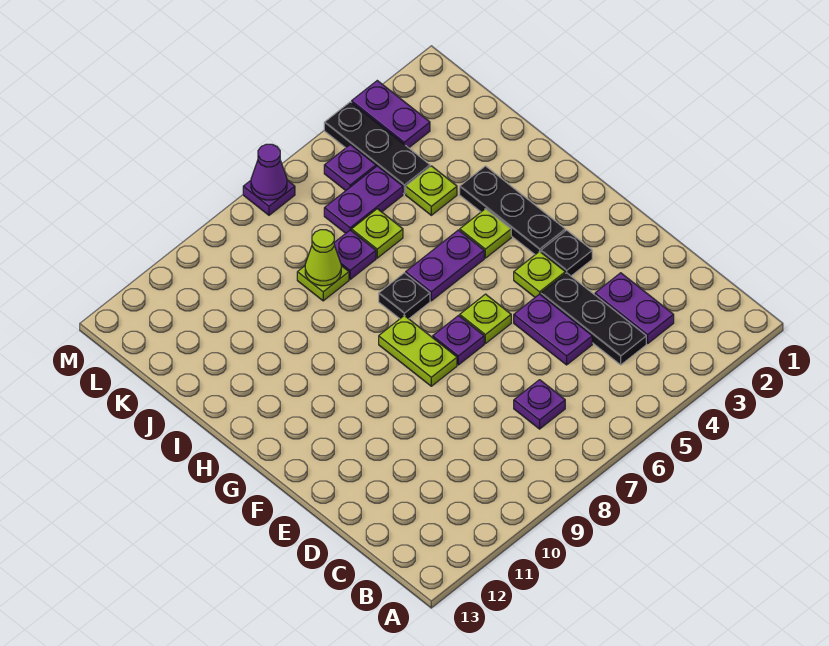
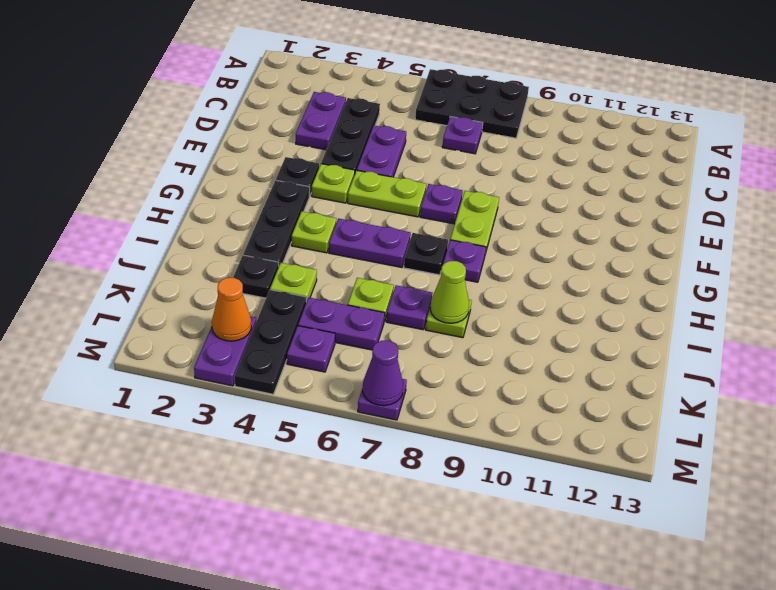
none -> black 2x3 plate [415,69,529,138]
lime 1x1 plate [460,294,511,344] -> lime 1x2 plate [348,170,426,217]
none -> purple 1x1 plate [443,240,486,282]
none -> black 1x1 plate [233,255,279,298]
none -> orange 1x1 cone [212,278,251,341]

